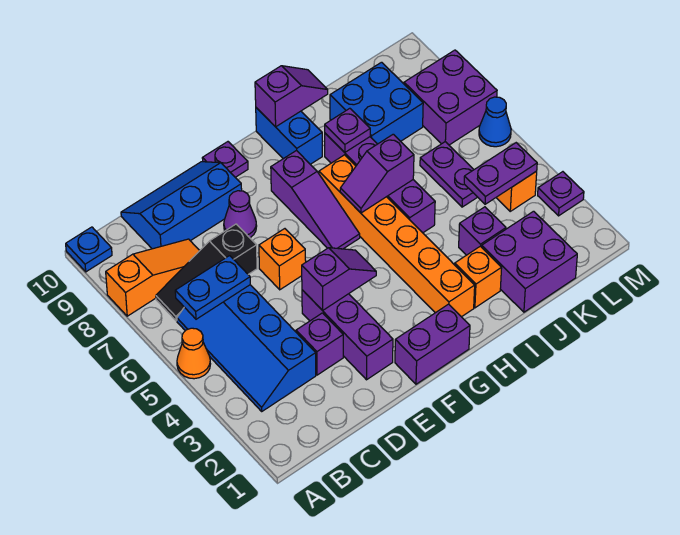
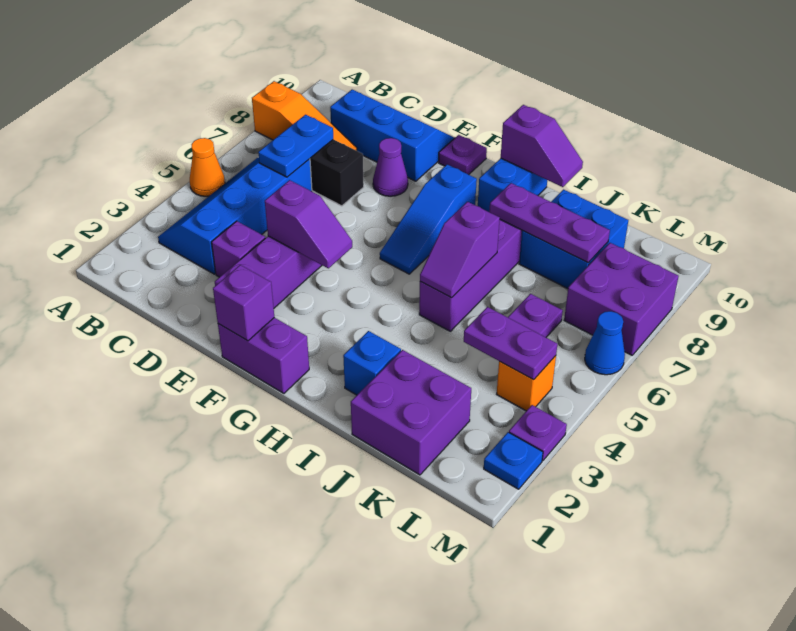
blue 1x1 plate [66,227,112,272] -> blue 1x1 plate moved to [484,432,543,489]
blue 1x2 plate [175,256,250,319] -> blue 1x2 plate turned to [258,115,333,177]
orange 1x1 brick [259,229,306,290] -> none
purple 1x3 slope [271,150,360,249] -> blue 1x3 slope [380,164,477,274]
orange 1x6 brick [319,155,475,317] -> none
purple 1x2 slope [340,134,414,213] -> purple 1x2 slope turned to [420,202,500,298]
orange 1x1 brick [455,246,502,308] -> blue 1x1 brick [343,331,401,395]
purple 1x1 plate [325,108,370,152] -> purple 1x3 plate [489,183,610,263]
purple 1x1 brick [459,207,506,255] -> purple 1x1 brick moved to [213,265,274,341]

